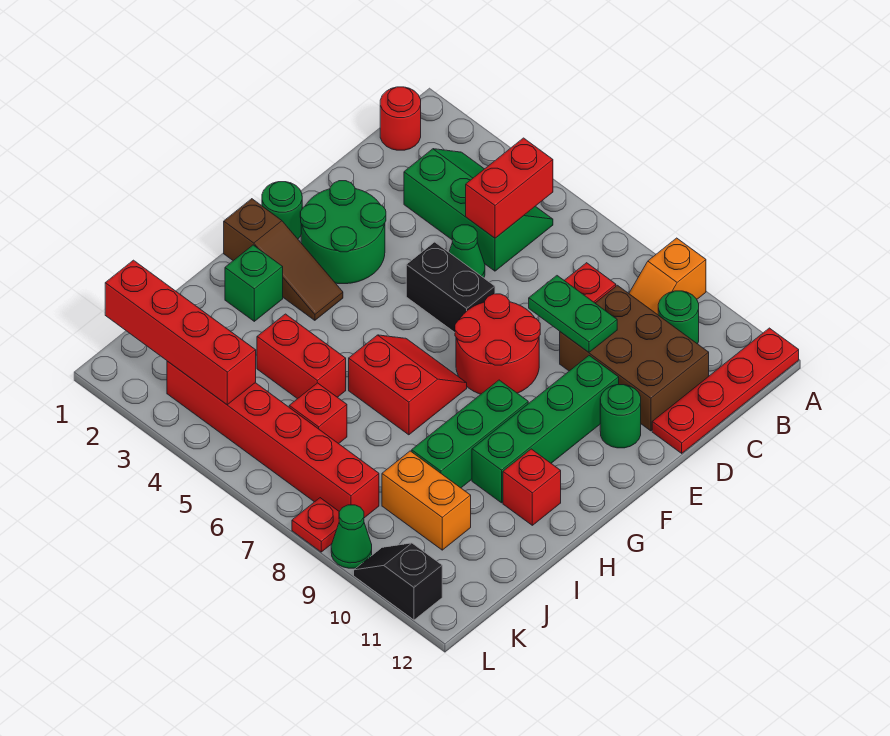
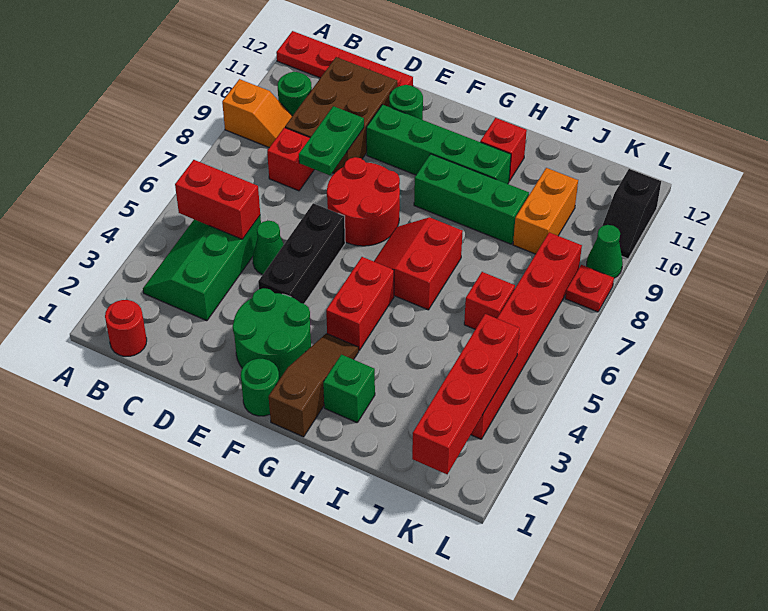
black 1x2 brick [406,242,495,332] -> black 1x3 brick [258,203,345,304]
red 1x2 brick [257,314,346,399] -> red 1x2 brick moved to [326,257,394,350]

